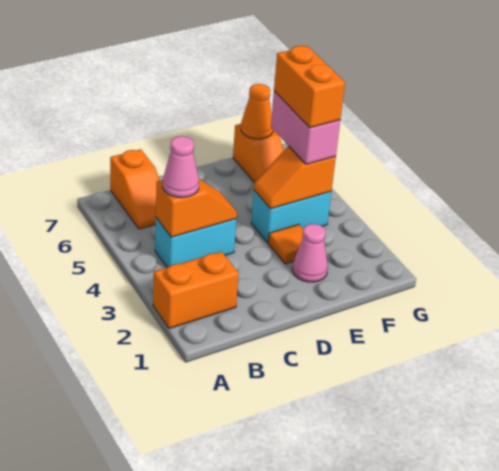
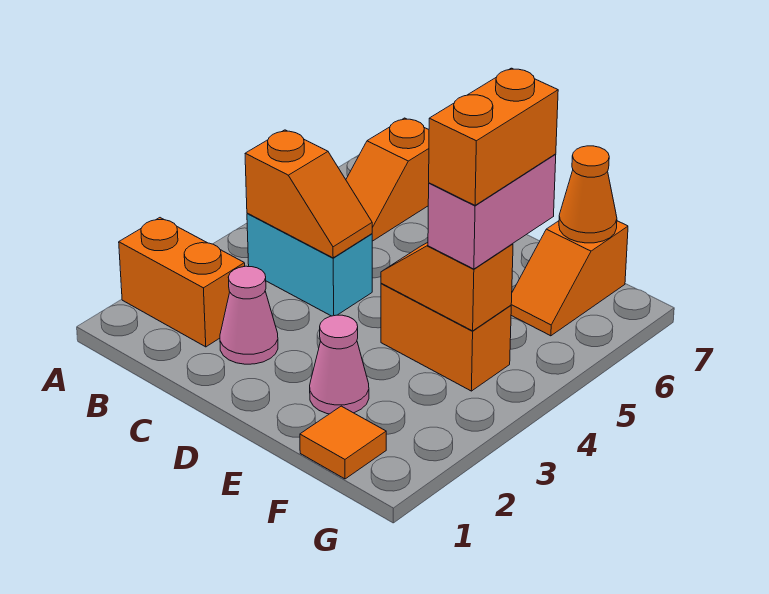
pink 1x1 cone [163,136,199,198] -> pink 1x1 cone moved to [220,266,278,364]
orange 1x1 tile [268,224,303,264] -> orange 1x1 tile moved to [300,406,386,479]
cyan 1x2 brick [251,190,331,243] -> orange 1x2 brick [381,283,511,391]

